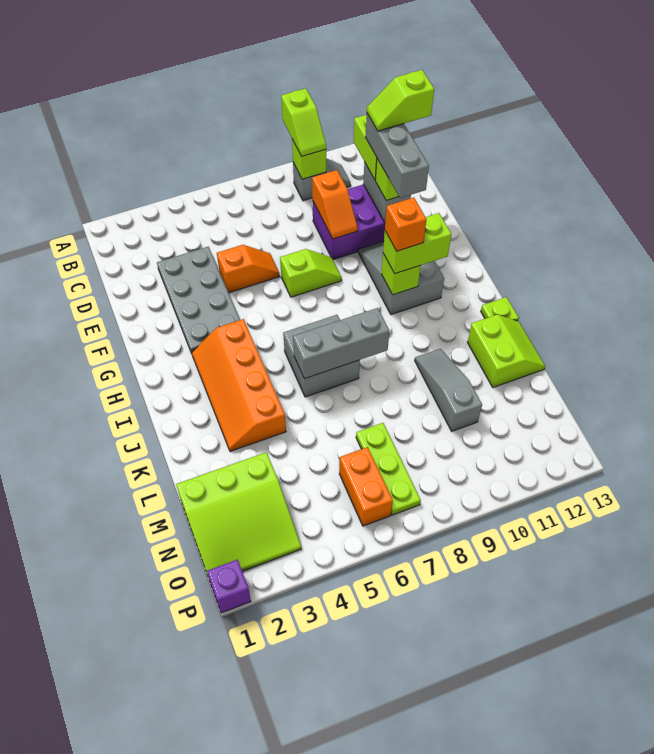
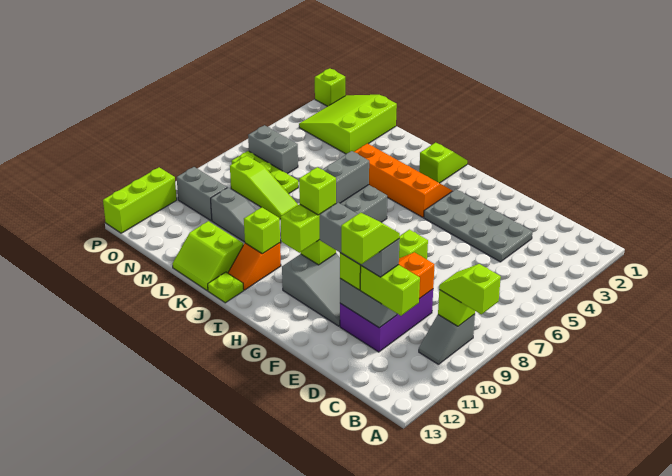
orange 1x2 slope [217,245,280,293] -> orange 1x2 slope moved to [228,243,281,290]
orange 1x1 brick [385,198,426,251] -> lime 1x1 brick [299,167,336,215]
none -> lime 1x2 slope [419,142,467,183]
none -> lime 1x1 brick [244,207,280,254]
none -> lime 1x3 slope [230,156,298,219]
orange 1x2 brick [339,447,393,526] -> grey 1x2 brick [248,125,298,174]
none -> grey 1x2 brick [177,167,227,221]
purple 1x1 brick [207,560,251,613] -> lime 1x1 brick [315,68,345,106]
none -> lime 1x3 brick [103,167,177,233]

